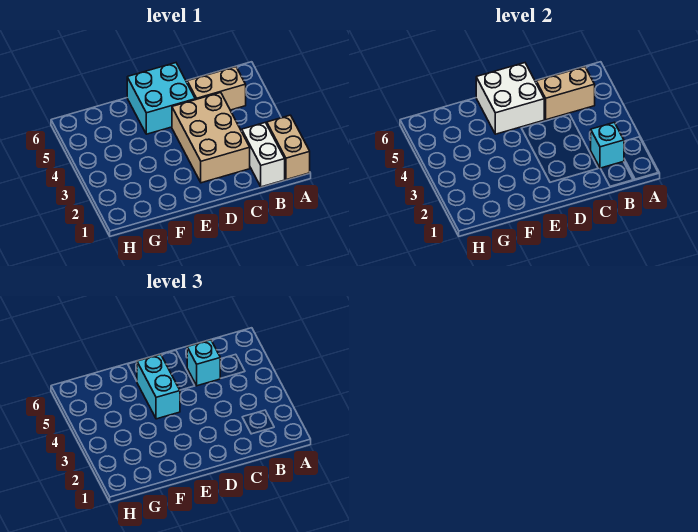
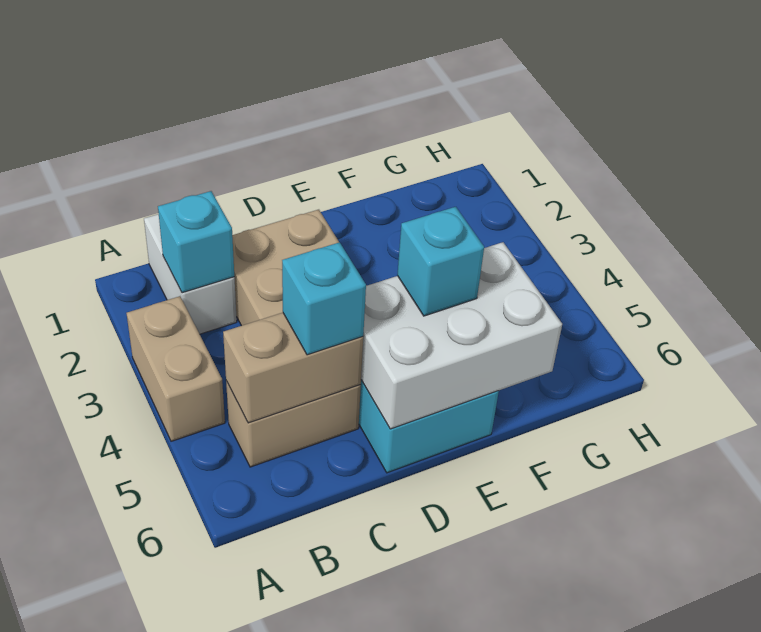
tan 1x2 brick [267,115,310,180] -> tan 1x2 brick moved to [127,296,225,441]
white 2x2 brick [476,63,544,134] -> white 2x3 brick [361,242,562,429]
cyan 1x2 brick [137,354,180,419] -> cyan 1x1 brick [397,207,484,316]

